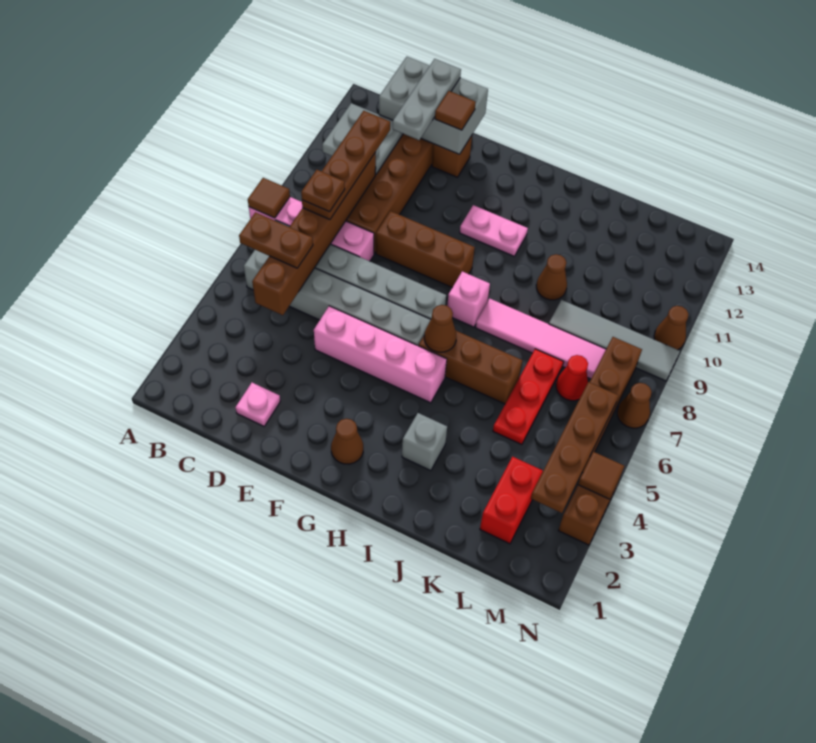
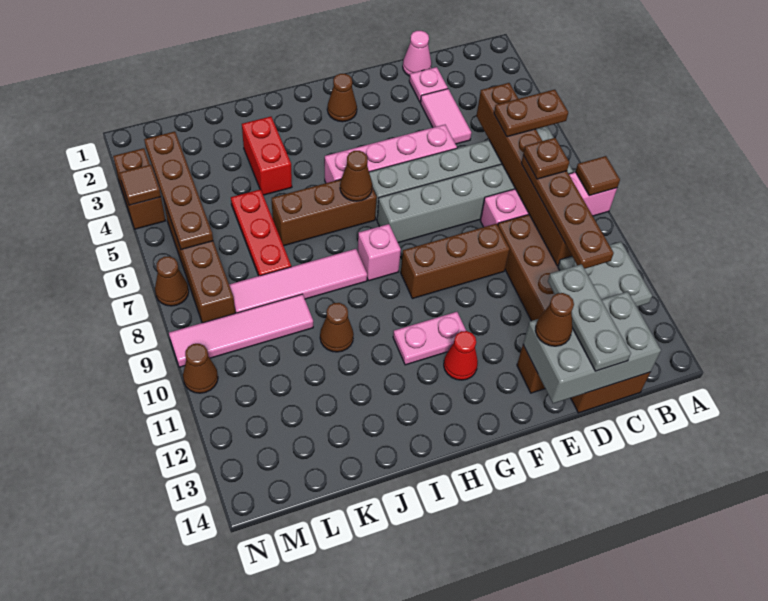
none -> pink 1x1 cone [403,31,431,76]
none -> pink 1x2 tile [420,89,471,144]
brown 1x1 tile [435,91,476,130] -> brown 1x1 cone [535,293,574,346]
grey 1x1 brick [402,413,447,471] -> none
grey 1x4 tile [549,300,680,381] -> pink 1x4 tile [169,294,313,367]
red 1x2 brick [480,457,543,544] -> red 1x2 brick moved to [242,117,292,195]
red 1x1 cone [556,355,588,401] -> red 1x1 cone moved to [444,331,478,380]

